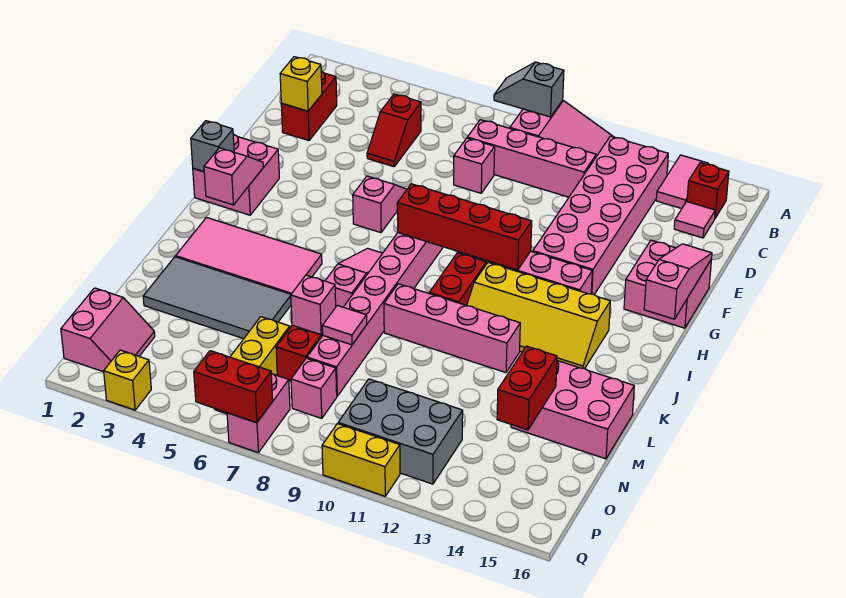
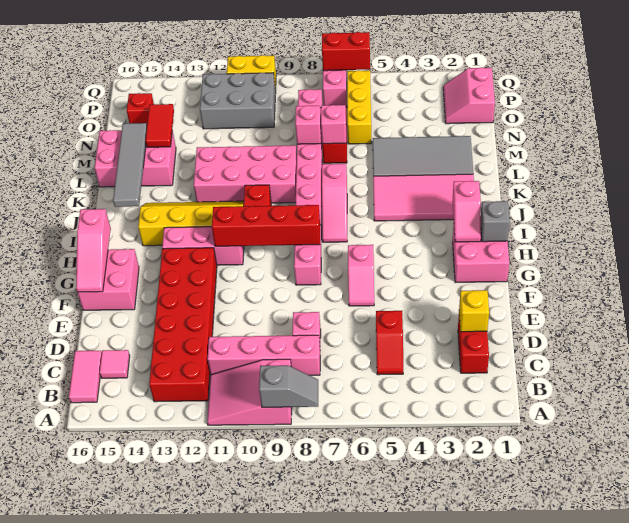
pink 1x2 tile [656,155,709,209] -> pink 1x2 tile moved to [69,351,102,403]
pink 2x6 brick [533,136,668,294] -> red 2x6 brick [149,248,217,402]
red 1x1 brick [687,163,729,218] -> red 1x1 brick moved to [127,93,154,124]
red 1x2 slope [367,94,421,167] -> red 1x2 slope turned to [376,311,403,375]
none -> grey 1x4 tile [113,123,147,207]
pink 1x4 brick [384,284,520,373] -> pink 2x4 brick [194,145,297,203]
pink 1x1 tile [322,305,367,345] -> pink 1x1 brick [295,105,321,144]
red 1x2 brick [497,346,557,430] -> red 1x2 tile [146,104,174,147]
yellow 1x1 brick [104,350,151,410] -> none

